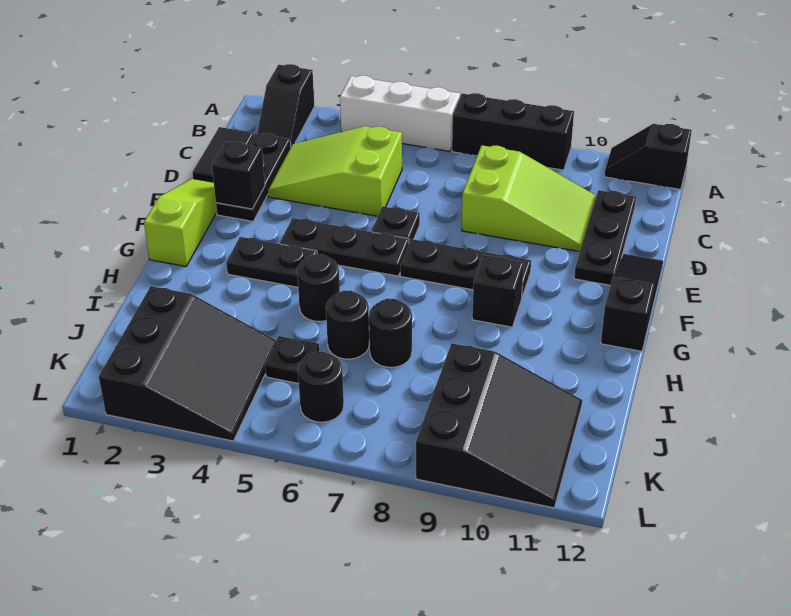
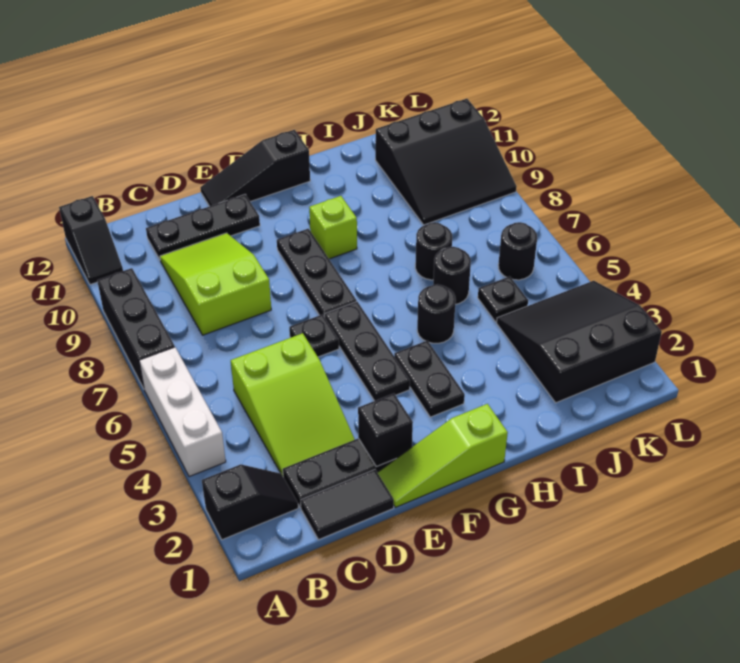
black 1x1 brick [472,255,524,327] -> lime 1x1 brick [309,196,357,259]
black 3x3 slope [416,343,582,508] -> black 3x3 slope turned to [375,99,517,225]

